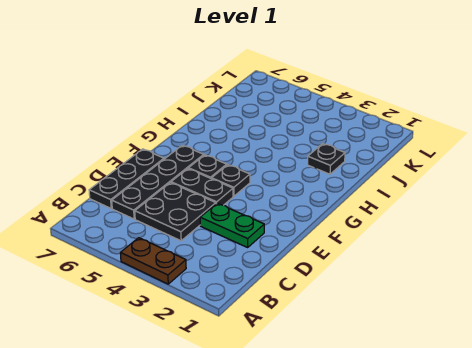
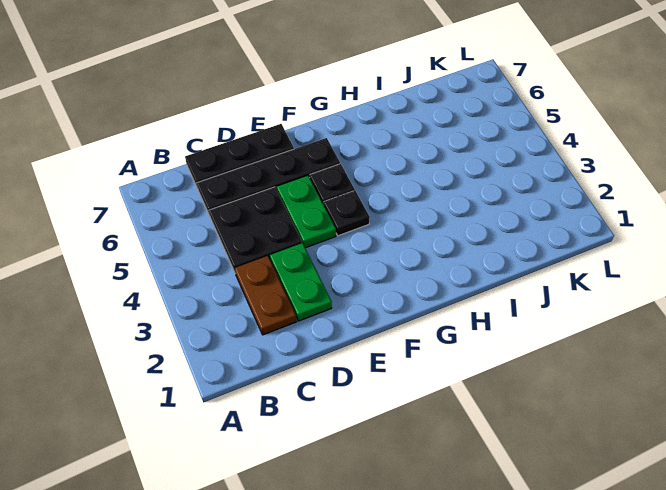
brown 1x2 plate [120,238,186,284] -> brown 1x2 plate moved to [235,256,296,335]
black 1x2 plate [171,169,233,205] -> green 1x2 plate [277,175,336,248]
black 1x1 plate [308,144,345,174] -> none

